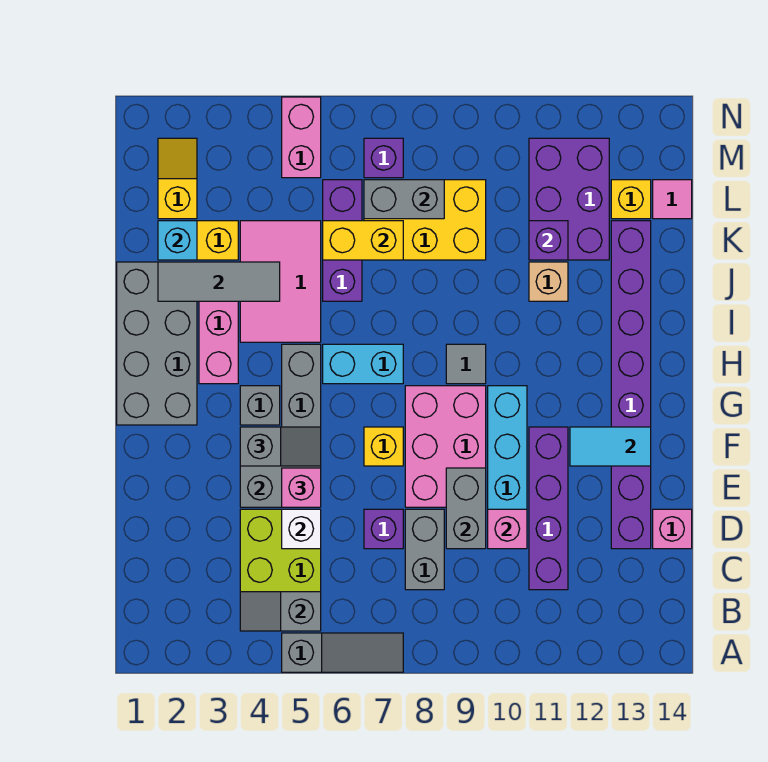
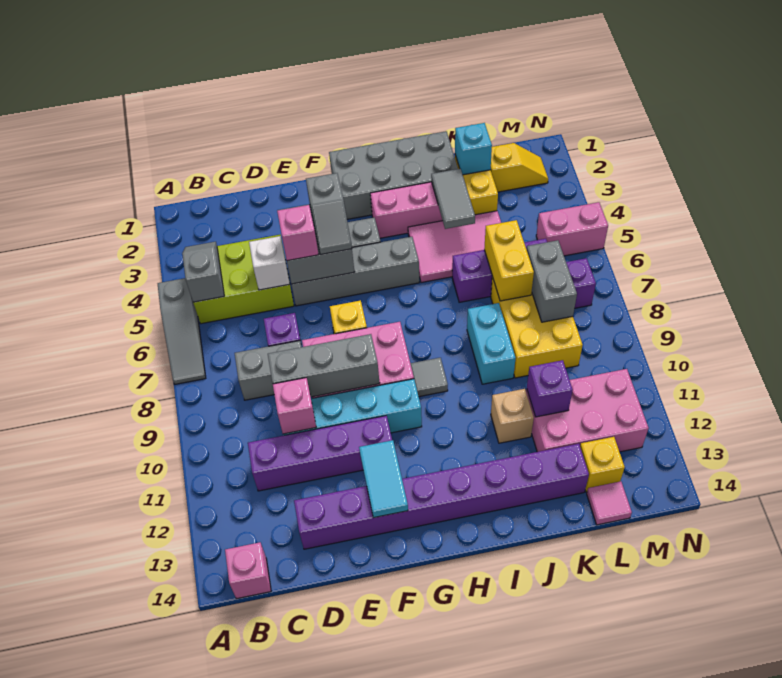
grey 1x2 brick [446,468,486,549] -> grey 1x3 brick [268,334,380,397]
pink 1x1 brick [653,509,692,549] -> pink 1x1 brick moved to [225,542,271,599]
cyan 1x2 brick [323,344,403,384] -> cyan 1x2 brick moved to [467,303,516,384]
grey 1x3 tile [158,262,280,301] -> grey 1x2 tile [431,169,475,229]
purple 2x3 brick [529,138,609,260] -> pink 2x3 brick [526,369,649,452]

